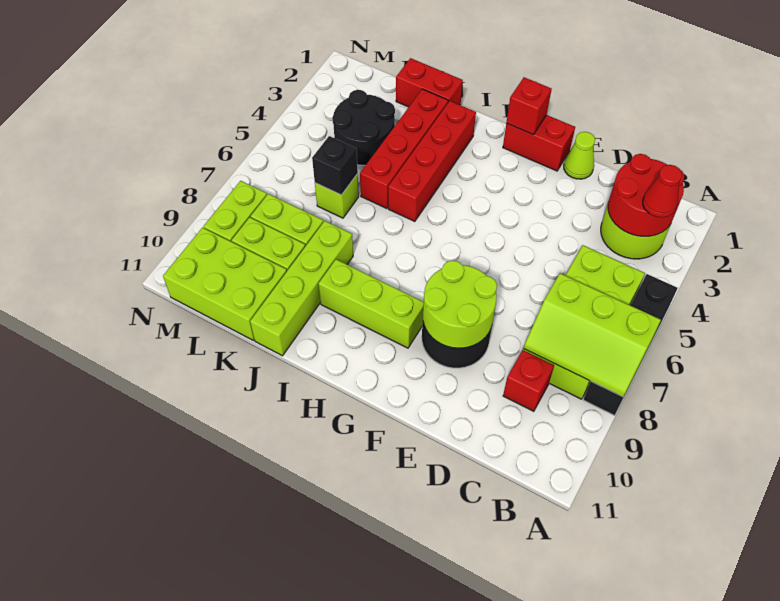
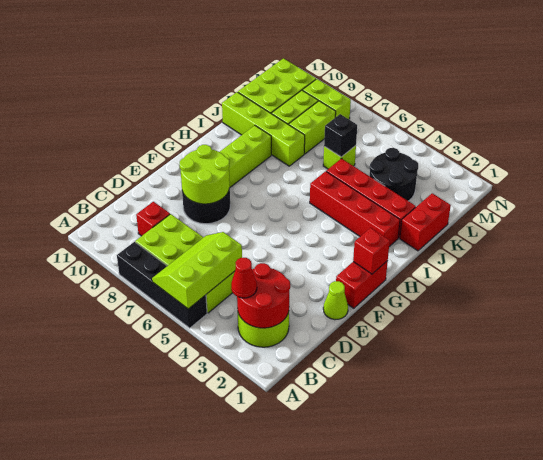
lime 2x3 slope [524,273,661,397] -> lime 2x3 slope moved to [152,232,242,309]

